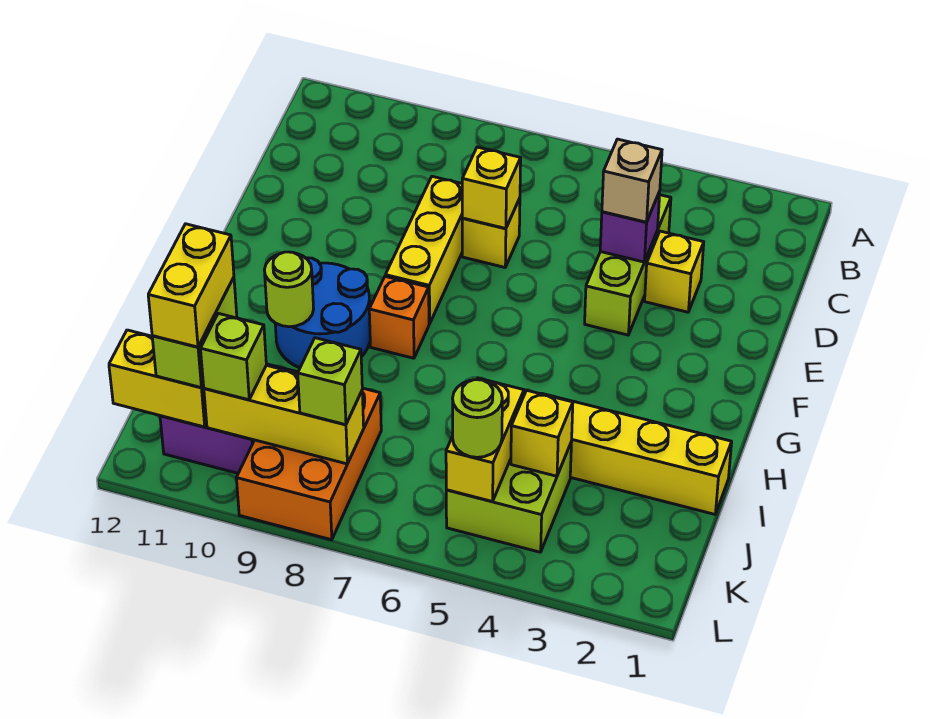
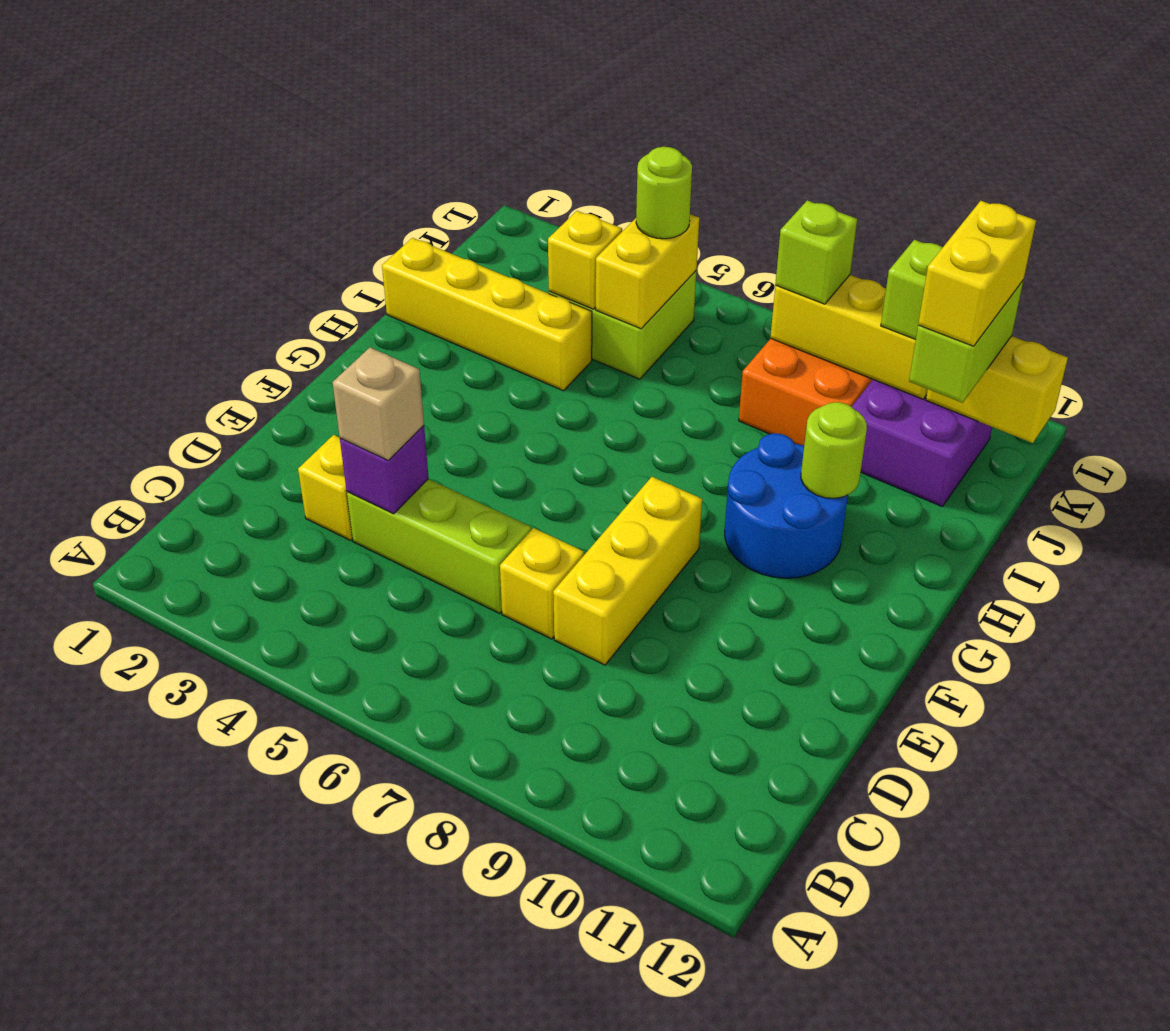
lime 1x3 brick [585,195,671,335] -> lime 1x3 brick turned to [347,479,531,613]
yellow 1x1 brick [462,147,521,229] -> none
orange 1x1 brick [369,276,429,358] -> none

